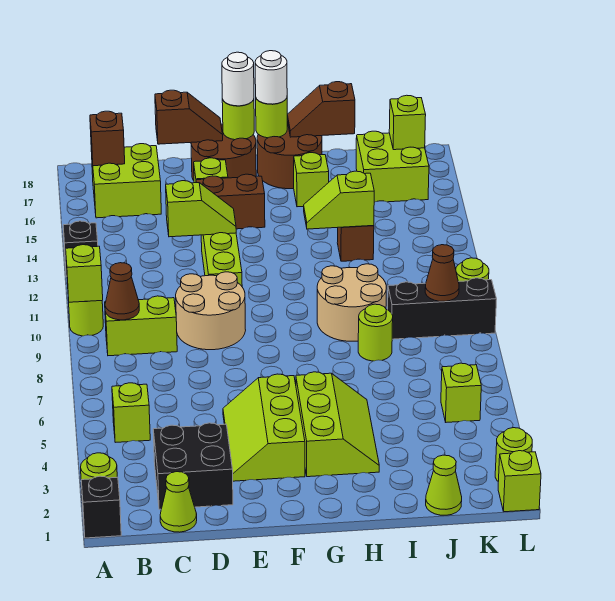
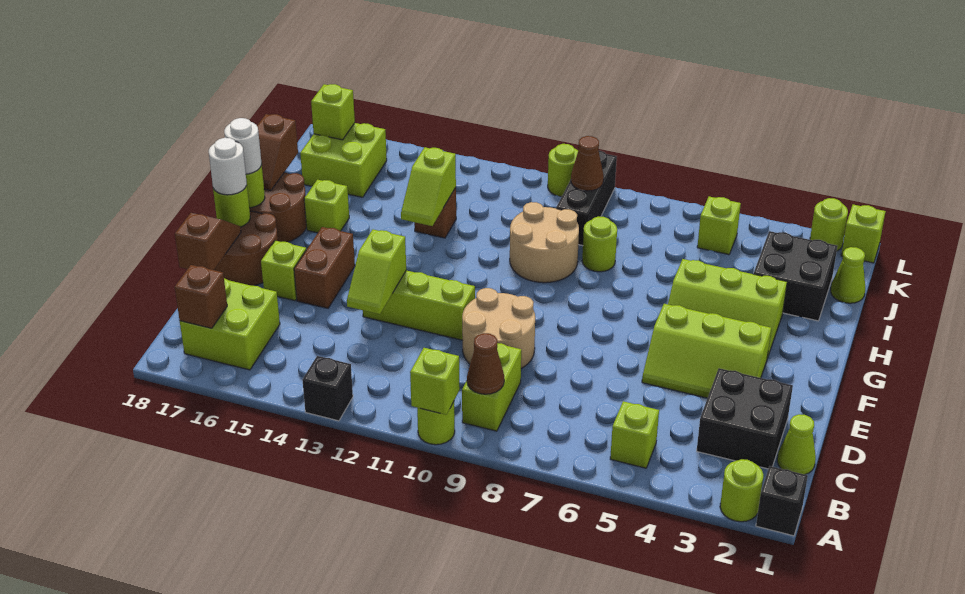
lime 1x2 slope [166,181,236,237] -> lime 1x2 slope turned to [347,229,406,314]
lime 2x3 slope [296,372,379,477] -> lime 2x3 slope turned to [668,259,787,358]
none -> black 2x2 brick [754,231,837,321]

